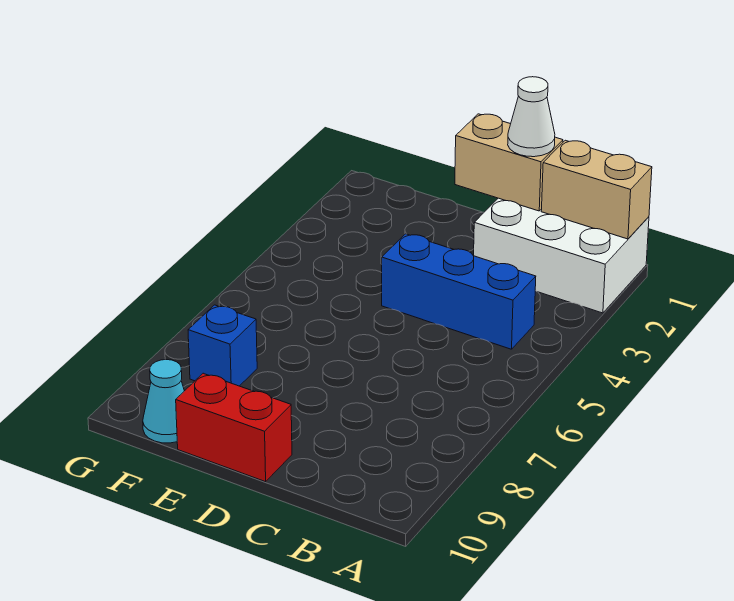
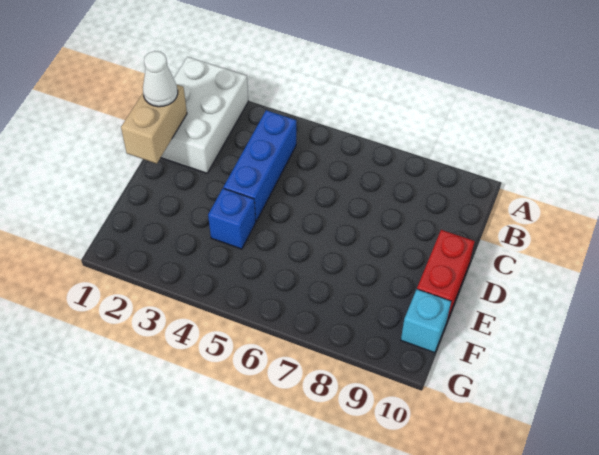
tan 1x2 brick [541,140,652,239] -> none
blue 1x1 brick [188,305,257,386] -> blue 1x1 brick moved to [208,188,256,249]
cyan 1x1 cone [143,360,184,443] -> cyan 1x1 brick [401,289,451,353]

